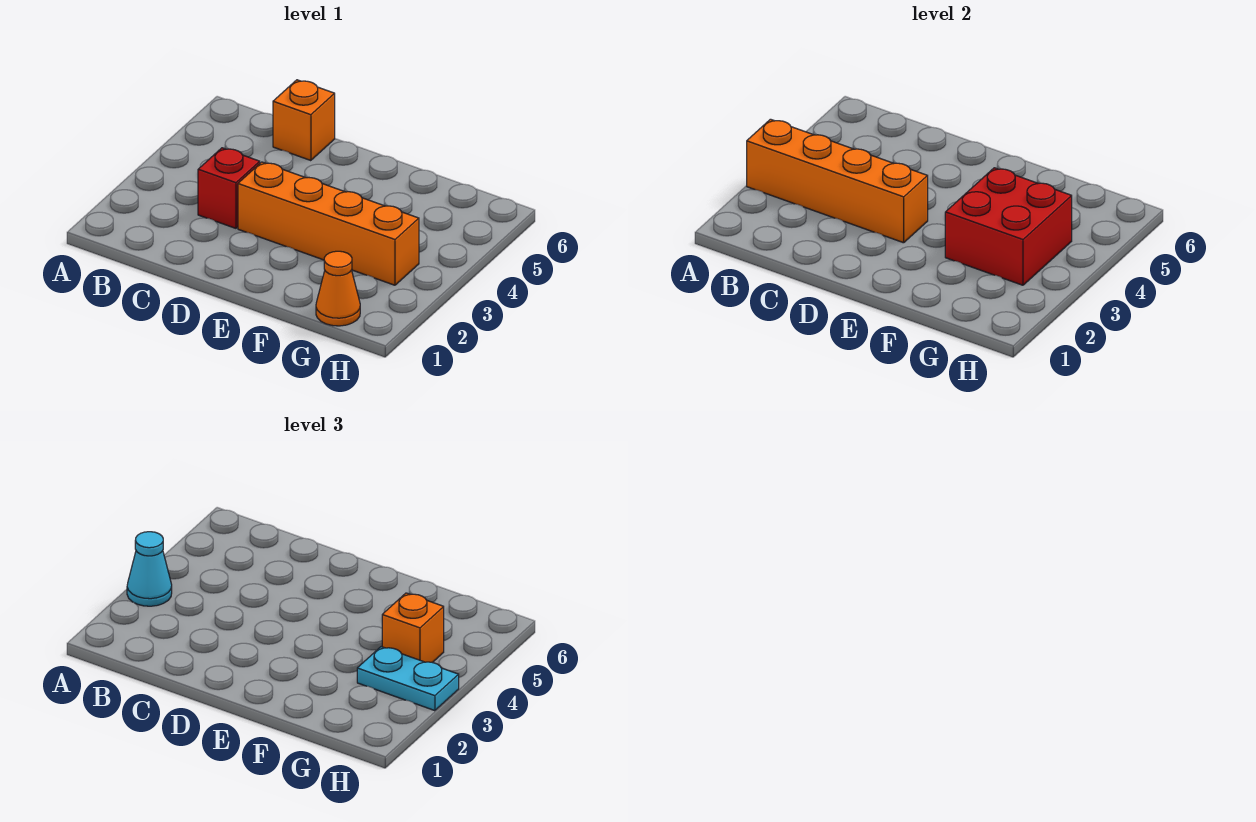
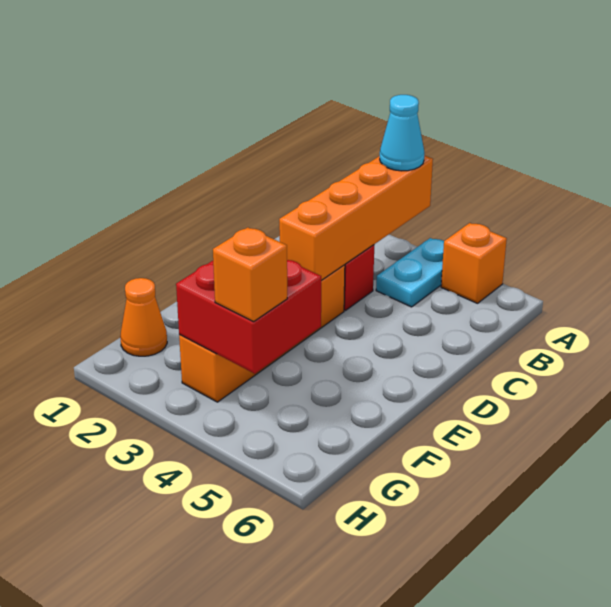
orange 1x1 brick [273,80,335,161] -> orange 1x1 brick moved to [441,223,507,303]
cyan 1x2 plate [357,647,459,711] -> cyan 1x2 plate moved to [376,238,444,307]

